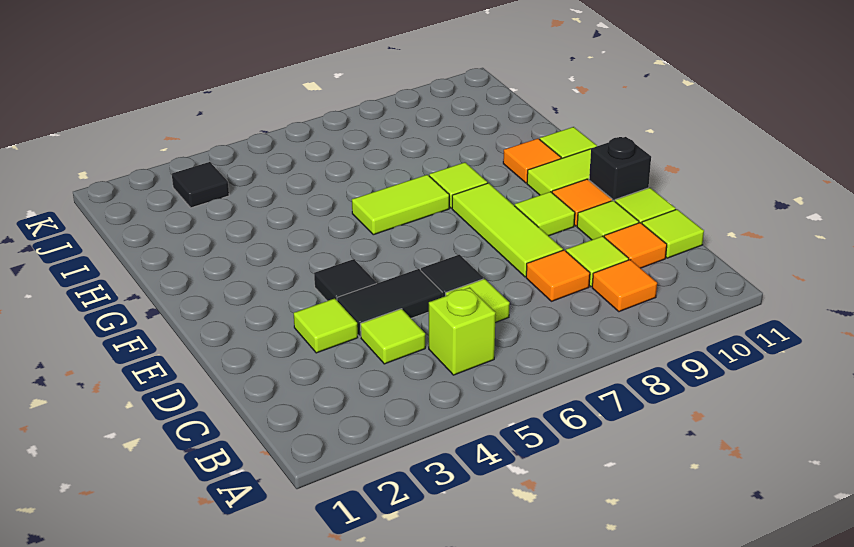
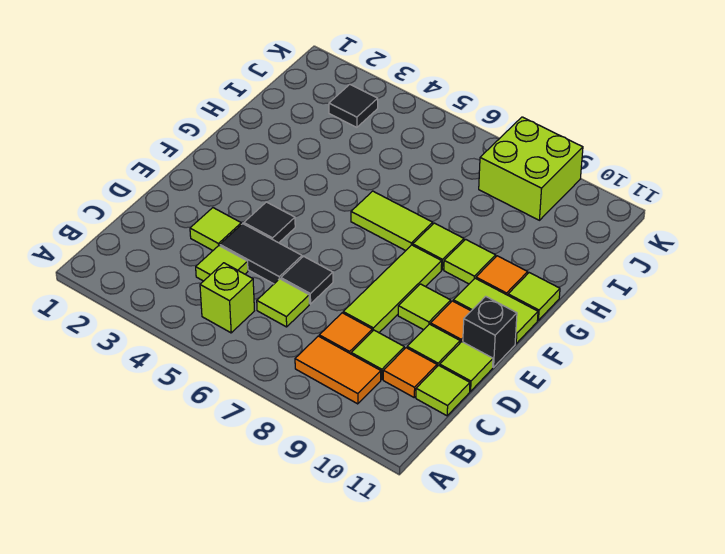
orange 1x1 tile [592,260,657,312] -> orange 1x2 tile [295,336,381,404]
none -> lime 1x1 tile [444,239,496,284]
none -> lime 2x2 brick [479,117,583,220]

